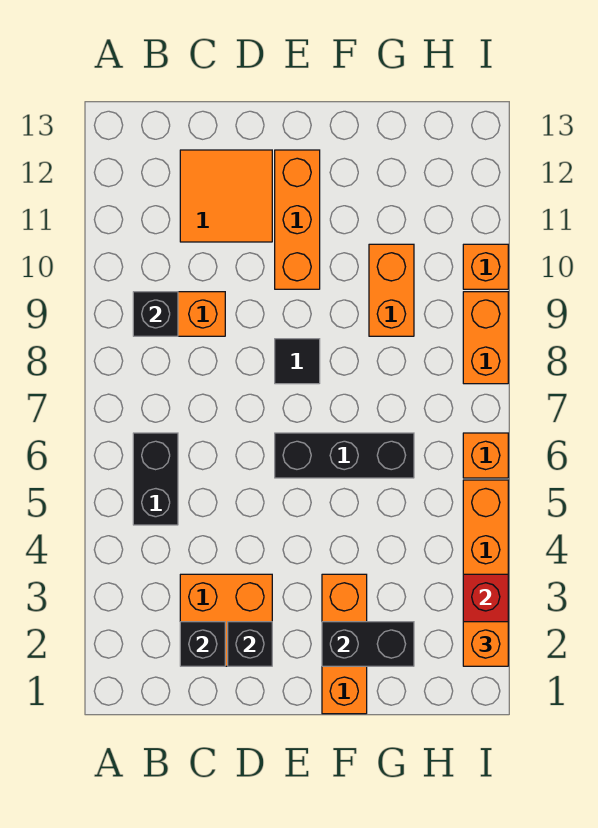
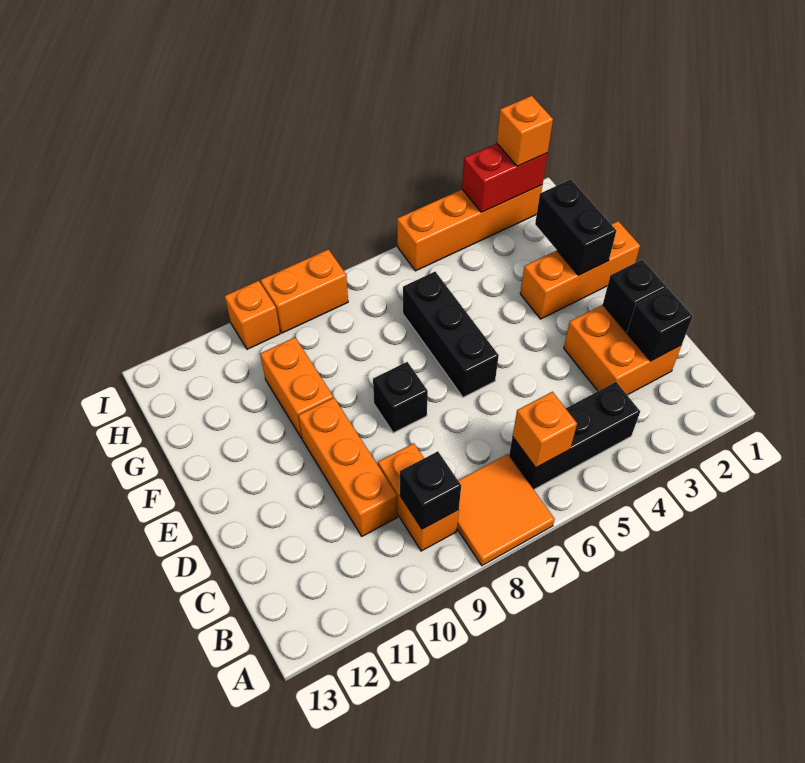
black 1x2 brick [133,433,178,525] -> black 1x3 brick [509,382,640,489]
orange 2x2 tile [180,150,272,242] -> orange 2x2 tile moved to [457,454,555,565]
black 1x1 tile [275,339,320,384] -> black 1x1 brick [373,362,428,433]
orange 1x3 brick [275,150,320,289] -> orange 1x3 brick turned to [298,398,397,536]
orange 1x2 brick [369,244,414,336] -> orange 1x2 brick turned to [260,337,333,438]
orange 1x1 brick [463,433,508,478] -> orange 1x1 brick moved to [513,392,577,468]

